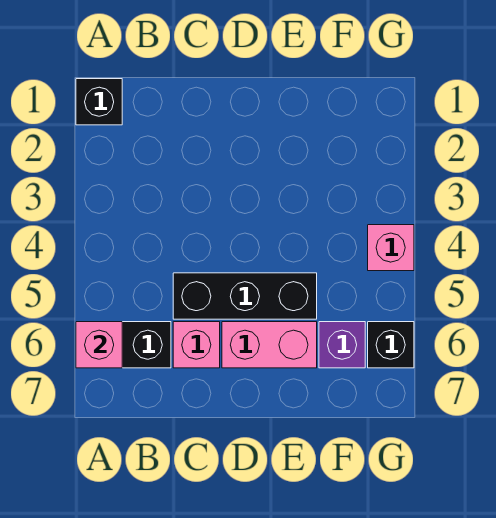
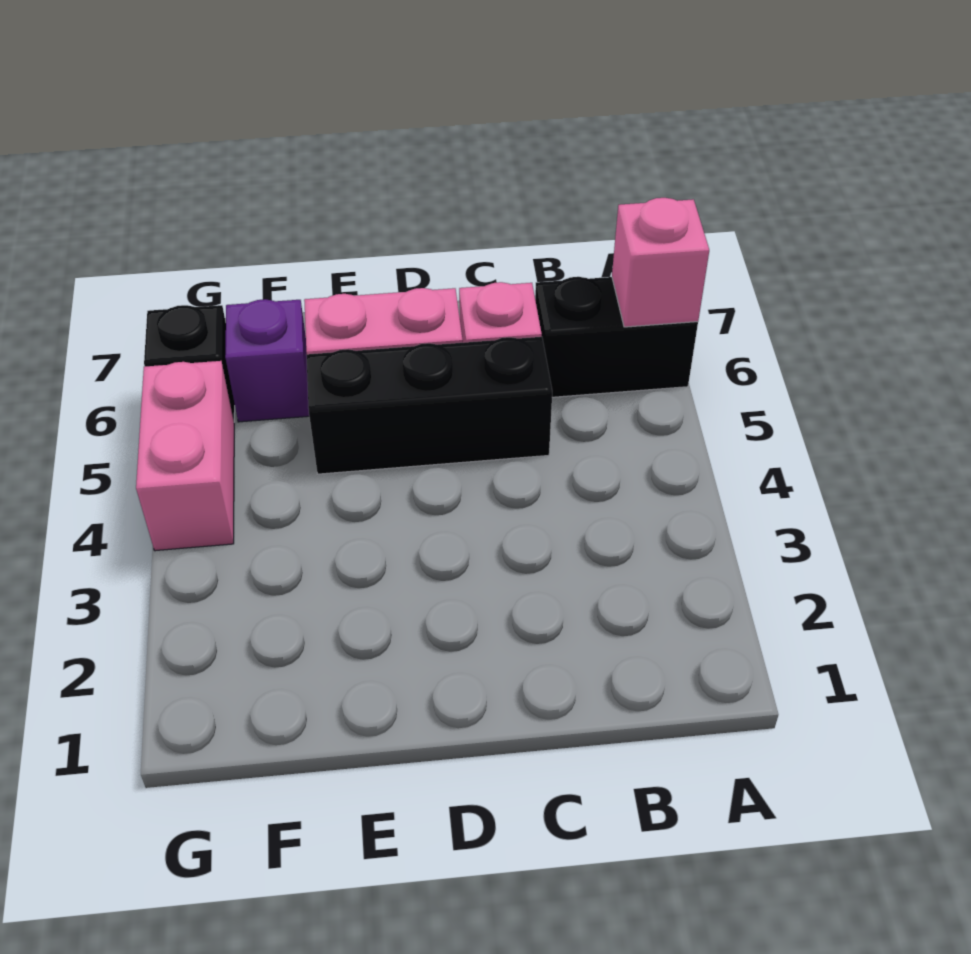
black 1x1 brick [76,79,122,125] -> none
pink 1x1 brick [368,225,414,271] -> pink 1x2 brick [136,361,234,551]

